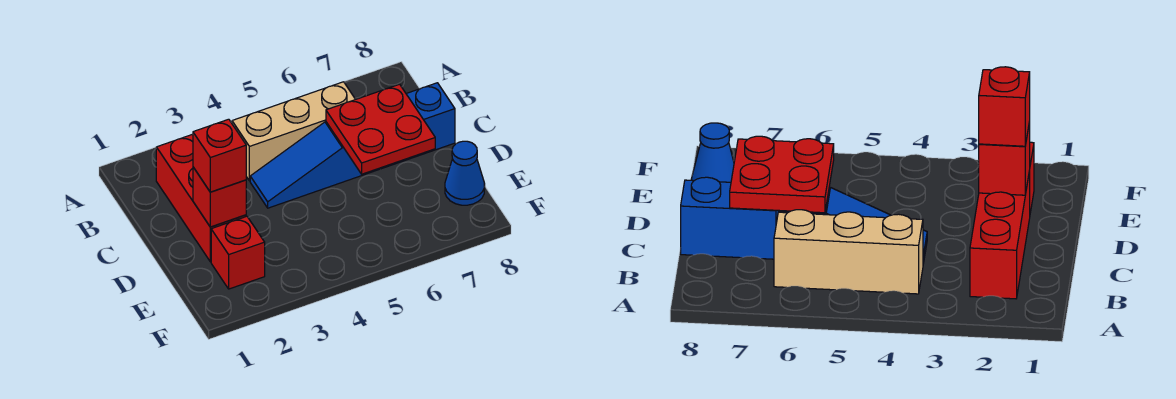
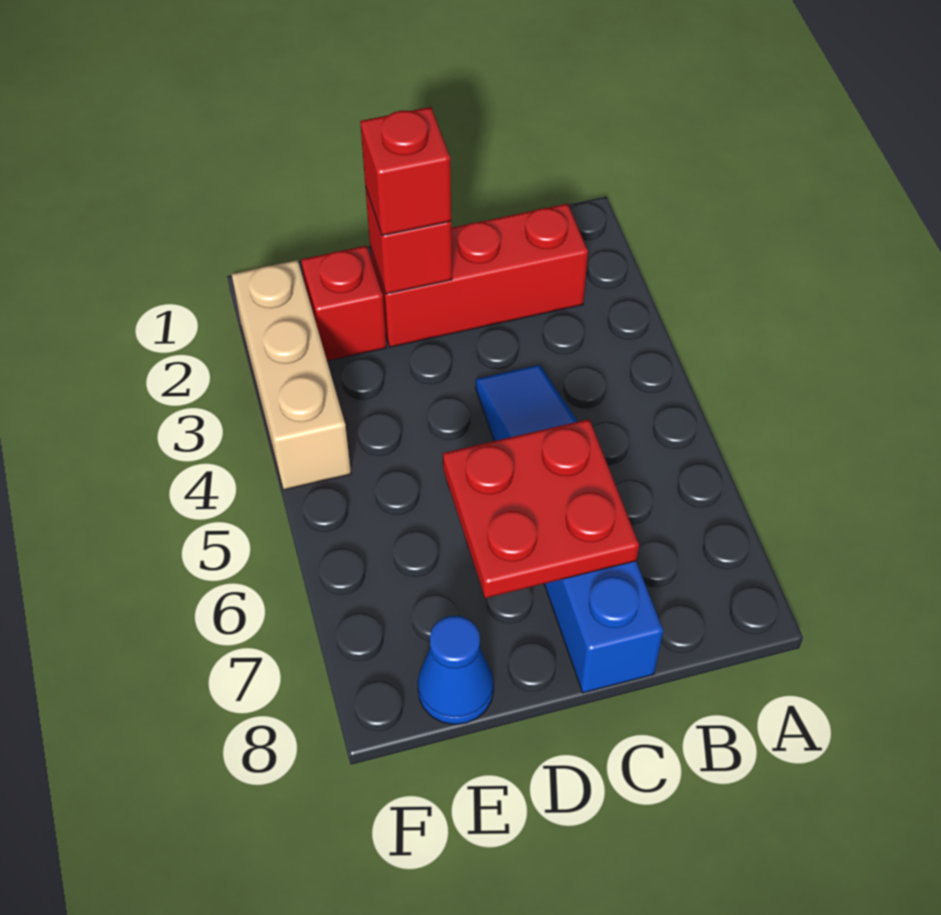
tan 1x3 brick [232,82,355,181] -> tan 1x3 brick moved to [232,260,351,490]

